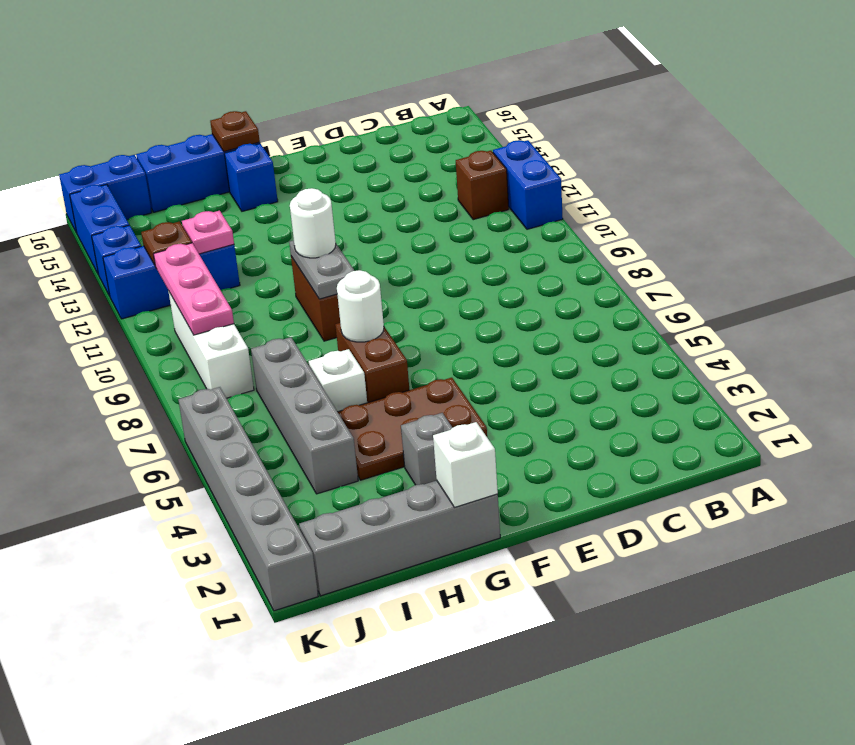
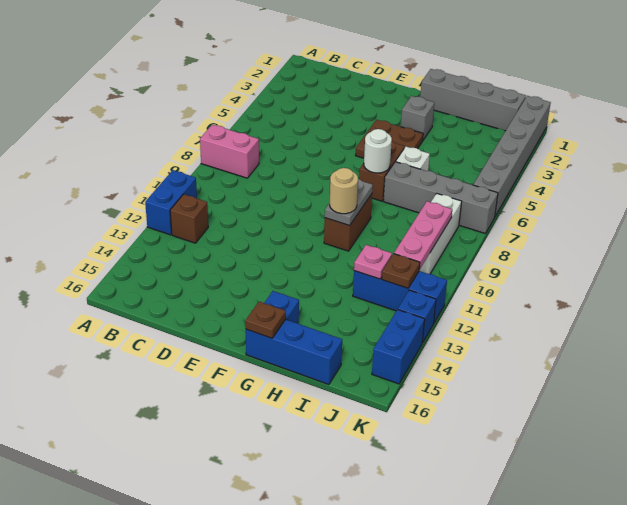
none -> pink 1x2 brick [200,125,259,178]
brown 2x3 plate [338,378,487,480] -> brown 2x2 plate [356,120,423,158]
white 1x1 brick [433,422,498,507] -> none
white 1x1 round brick [290,188,336,258] -> tan 1x1 round brick [330,168,358,214]
grey 1x4 brick [251,337,358,494] -> grey 1x4 brick turned to [383,162,498,234]
blue 1x2 brick [59,155,152,233] -> none

